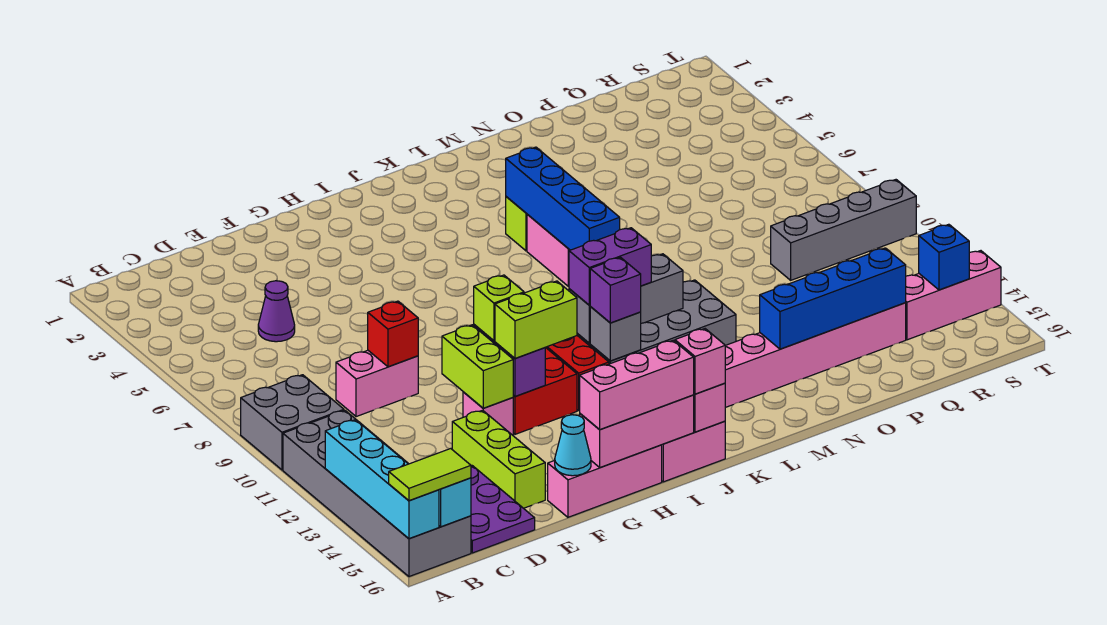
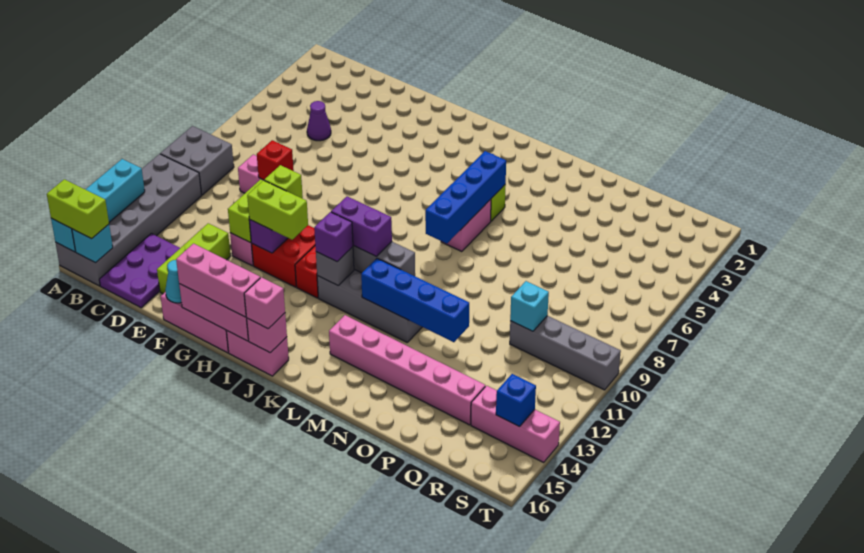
lime 1x2 tile [389,449,471,501] -> lime 1x2 brick [47,179,109,239]
blue 1x4 brick [760,248,906,349] -> blue 1x4 brick moved to [361,258,469,342]
none -> cyan 1x1 brick [510,281,549,331]

